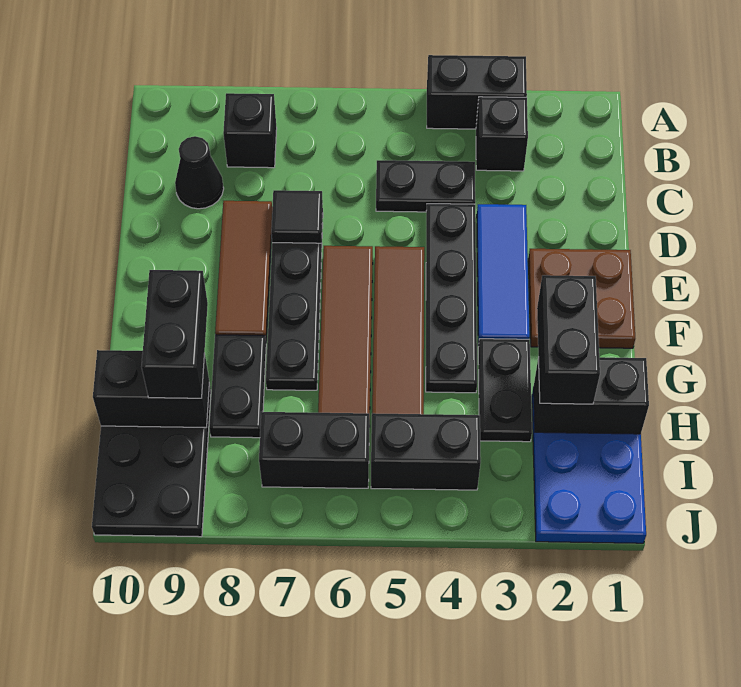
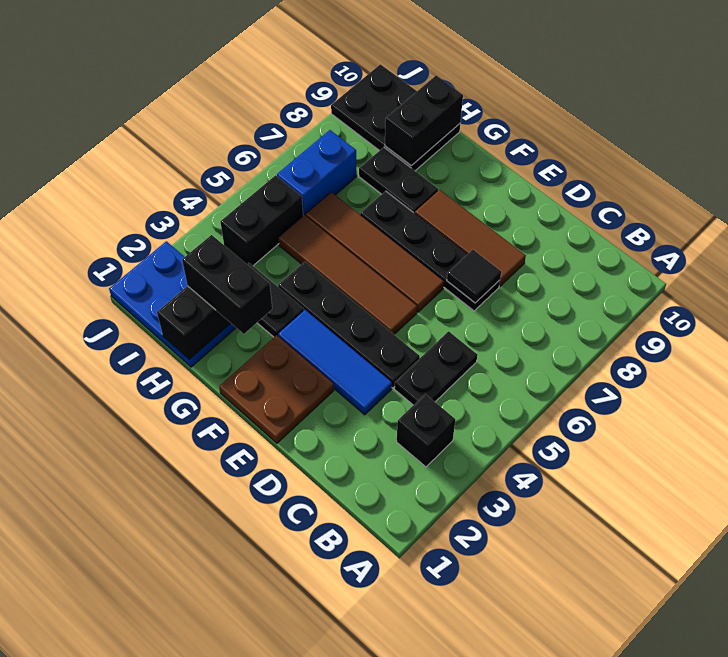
black 1x2 brick [427,55,527,129] -> none
black 1x1 brick [223,93,277,168] -> none
black 1x1 cone [175,136,224,209] -> none
black 1x2 brick [141,270,208,398] -> none
black 1x2 brick [259,412,369,488] -> blue 1x2 brick [277,130,357,216]

